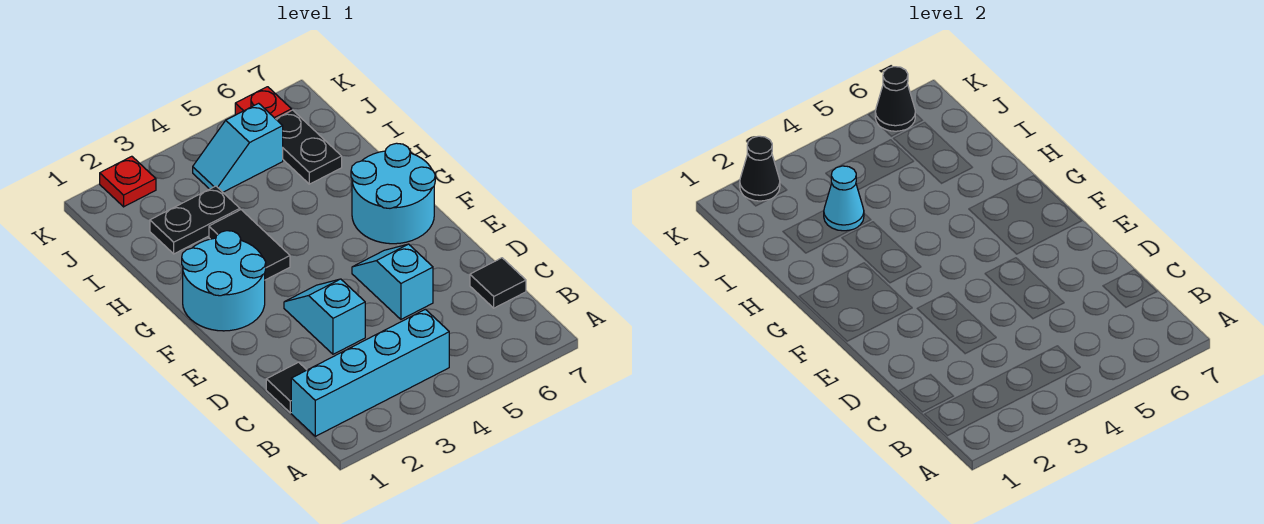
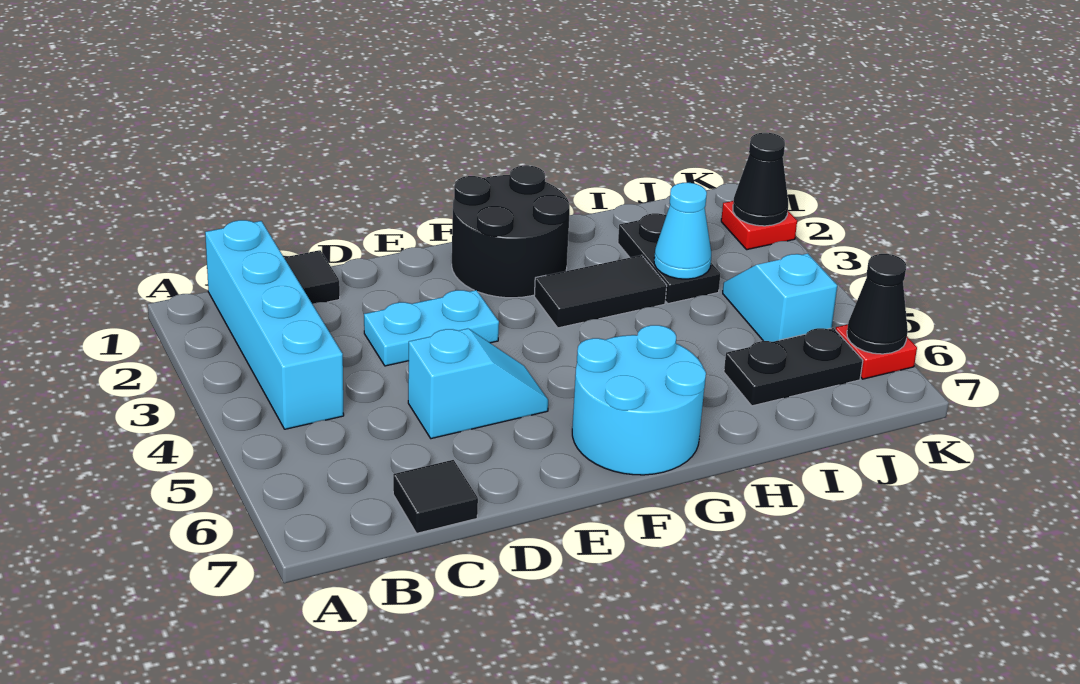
cyan 1x2 slope [284,279,365,354] -> cyan 1x2 plate [364,290,499,366]
cyan 2x2 round brick [182,231,266,331] -> black 2x2 round brick [452,165,570,298]

